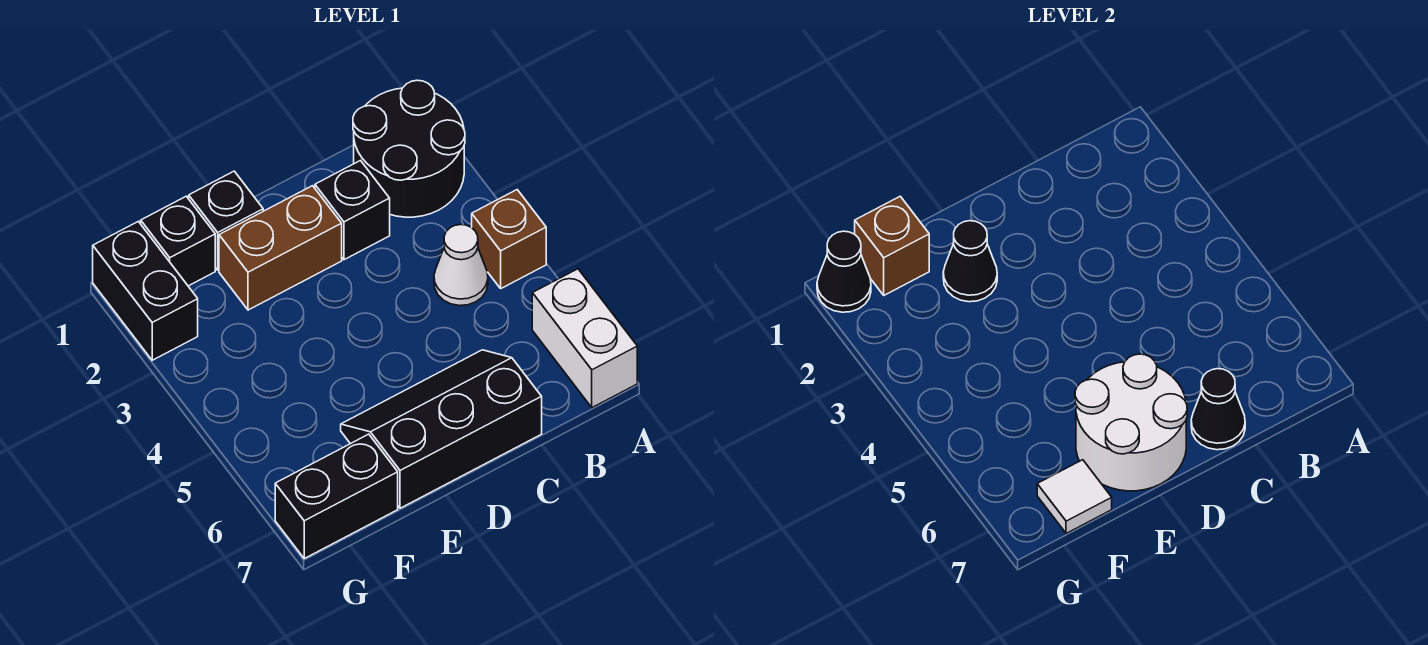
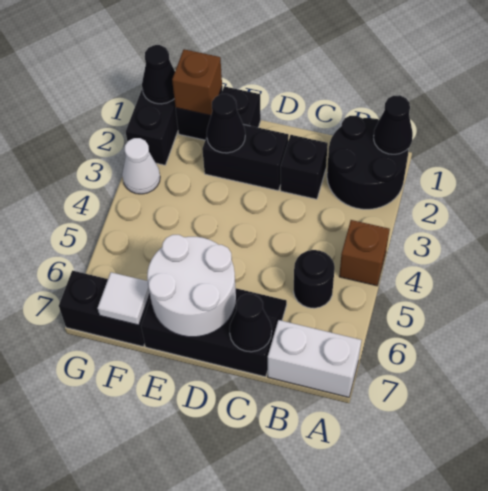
none -> black 1x1 cone [374,95,413,154]
white 1x2 brick [532,269,637,408] -> white 1x2 brick turned to [268,320,361,397]
white 1x1 cone [434,225,488,306] -> white 1x1 cone moved to [122,138,160,194]
none -> black 1x1 round brick [294,250,335,308]
brown 1x2 brick [219,186,342,310] -> black 1x2 brick [202,124,289,191]

